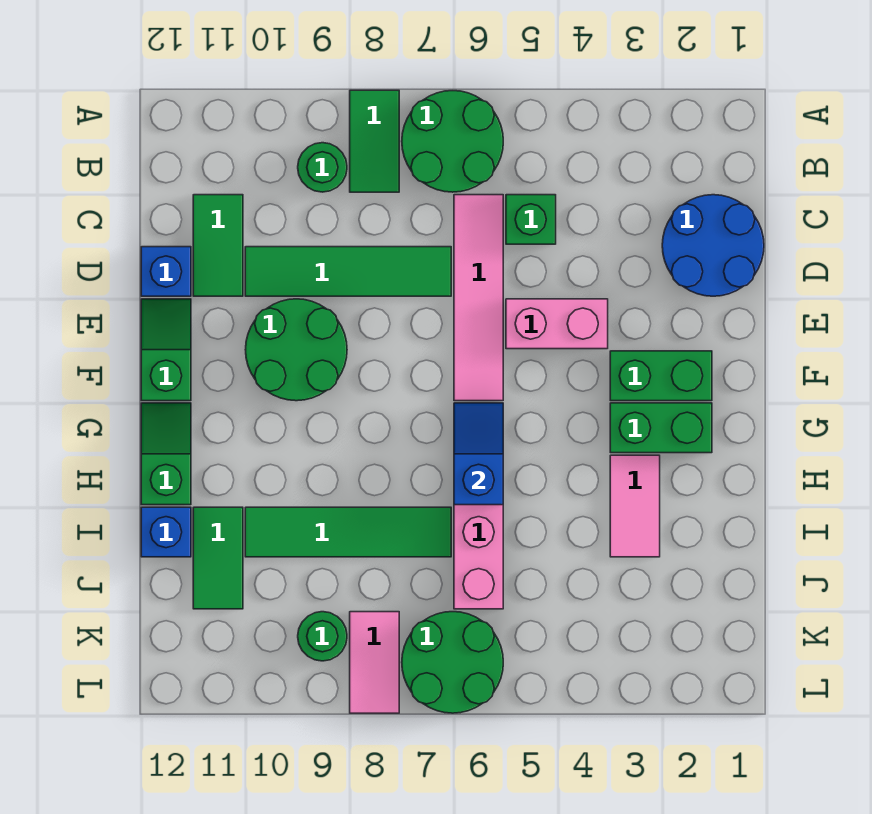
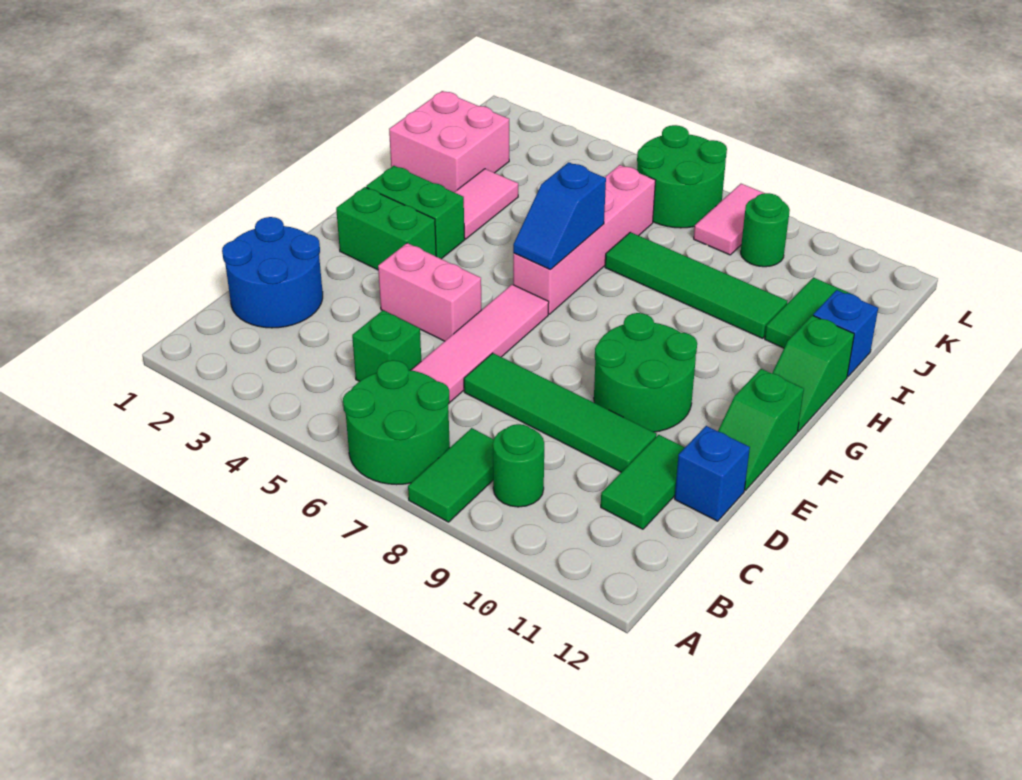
none -> pink 2x2 brick [389,91,509,192]

